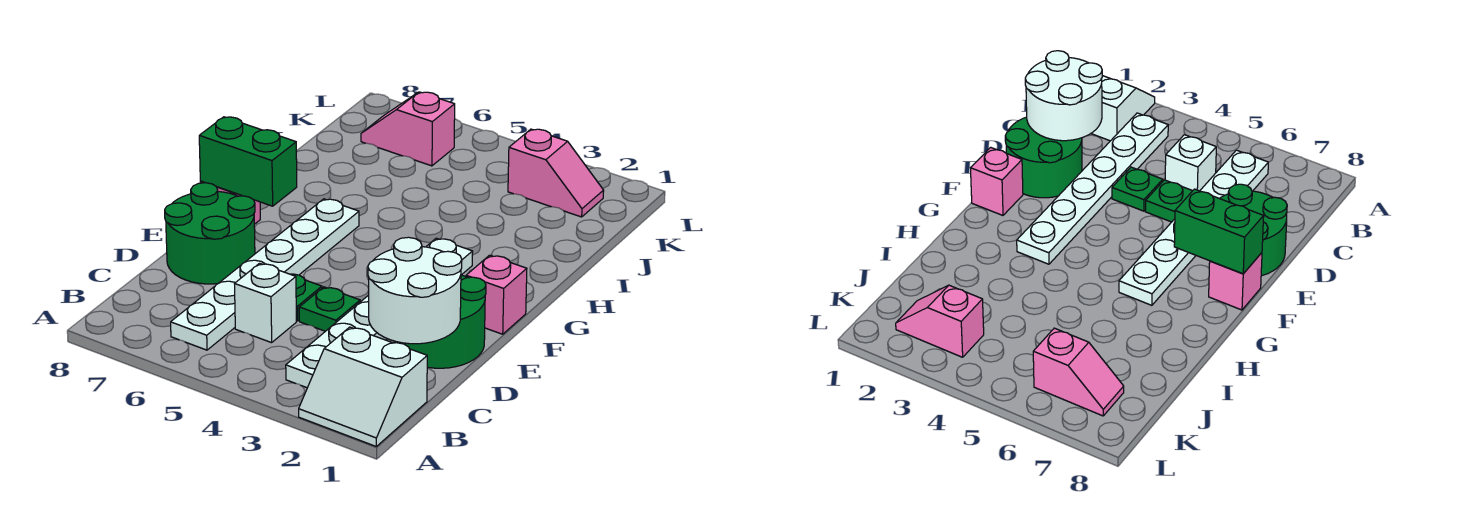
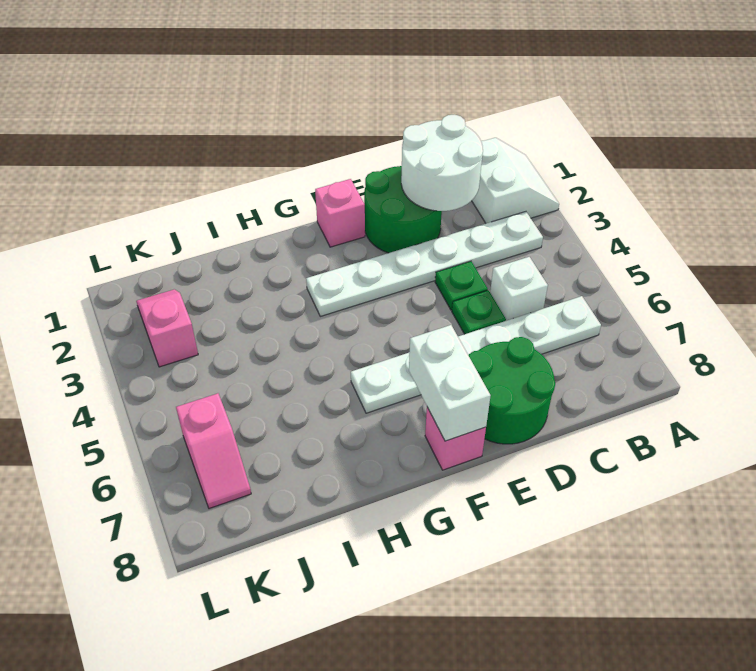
green 1x2 brick [199,117,297,206] -> white 1x2 brick [409,325,491,441]

